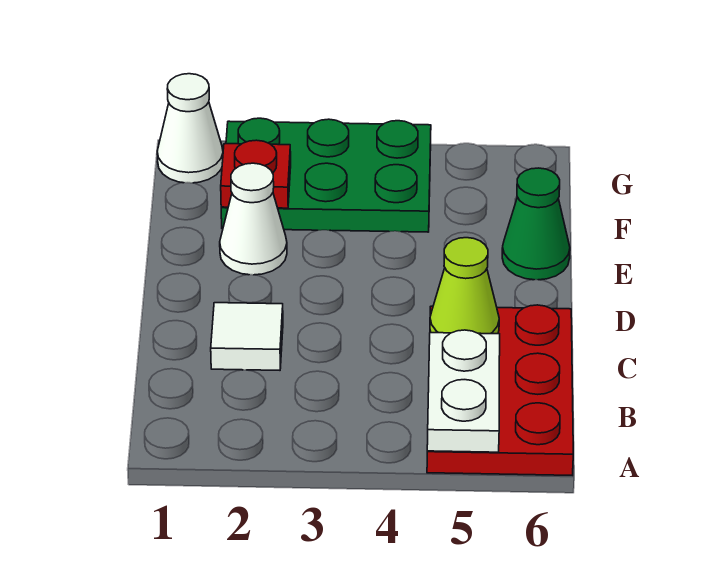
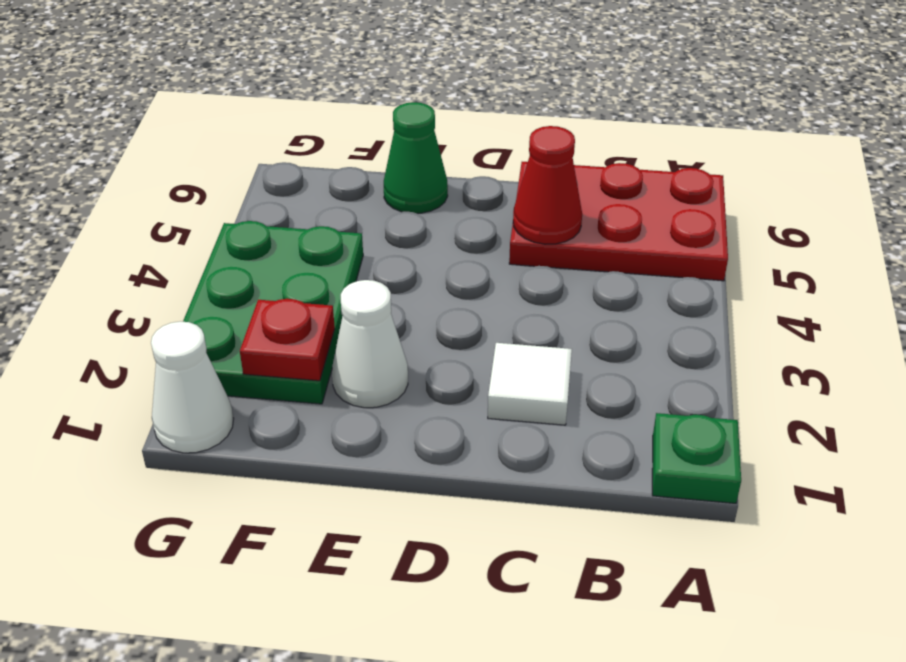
none -> green 1x1 plate [652,413,741,503]
white 1x2 plate [427,330,500,452] -> none
lime 1x1 cone [430,238,499,334] -> red 1x1 cone [513,126,582,244]

